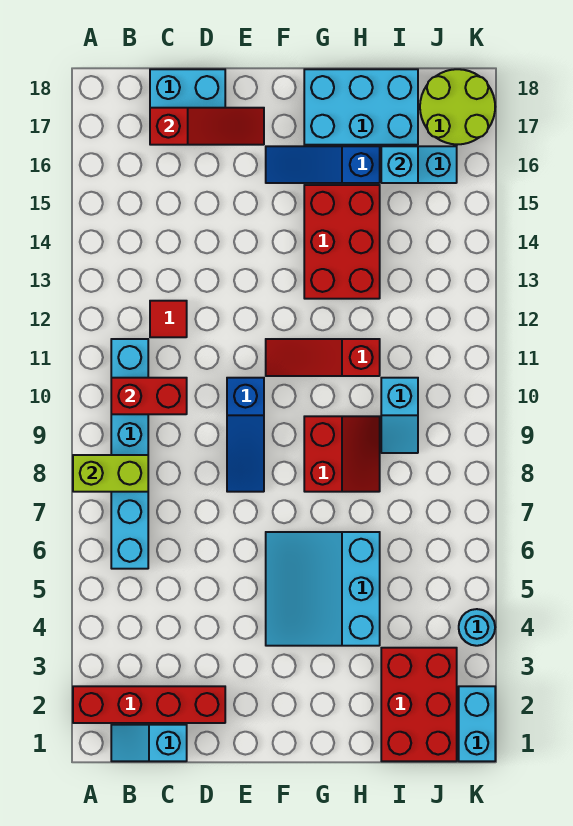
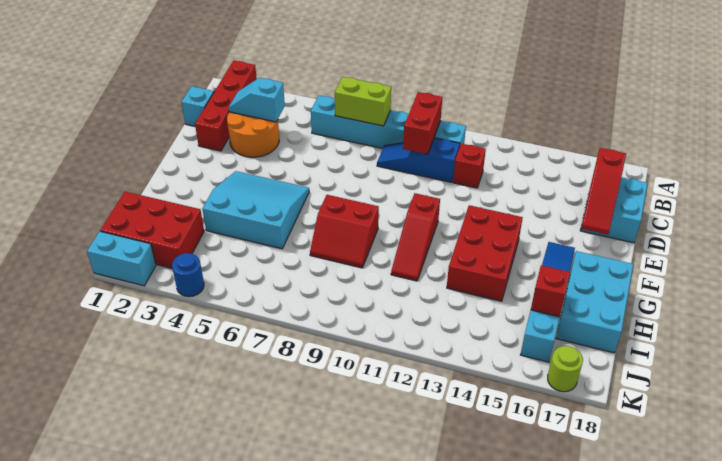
lime 1x2 brick [73,455,148,492] -> lime 1x2 brick turned to [335,77,391,126]
none -> orange 2x2 round brick [227,112,279,157]
red 1x1 tile [150,301,187,337] -> red 1x1 brick [453,144,486,188]
blue 1x3 slope [227,378,264,492] -> blue 1x3 slope moved to [377,138,460,182]
red 1x3 slope [266,339,380,376] -> red 1x3 slope turned to [391,193,440,281]
red 2x3 brick [304,185,380,299] -> red 2x3 brick turned to [447,205,523,301]
cyan 1x2 slope [381,378,418,453] -> cyan 1x2 slope moved to [229,78,285,122]
cyan 1x1 brick [381,146,418,183] -> red 1x1 brick [531,265,570,317]
lime 2x2 round brick [420,69,495,145] -> lime 1x1 round brick [548,346,583,392]
cyan 1x1 round brick [459,609,495,646] -> blue 1x1 round brick [172,253,204,297]

